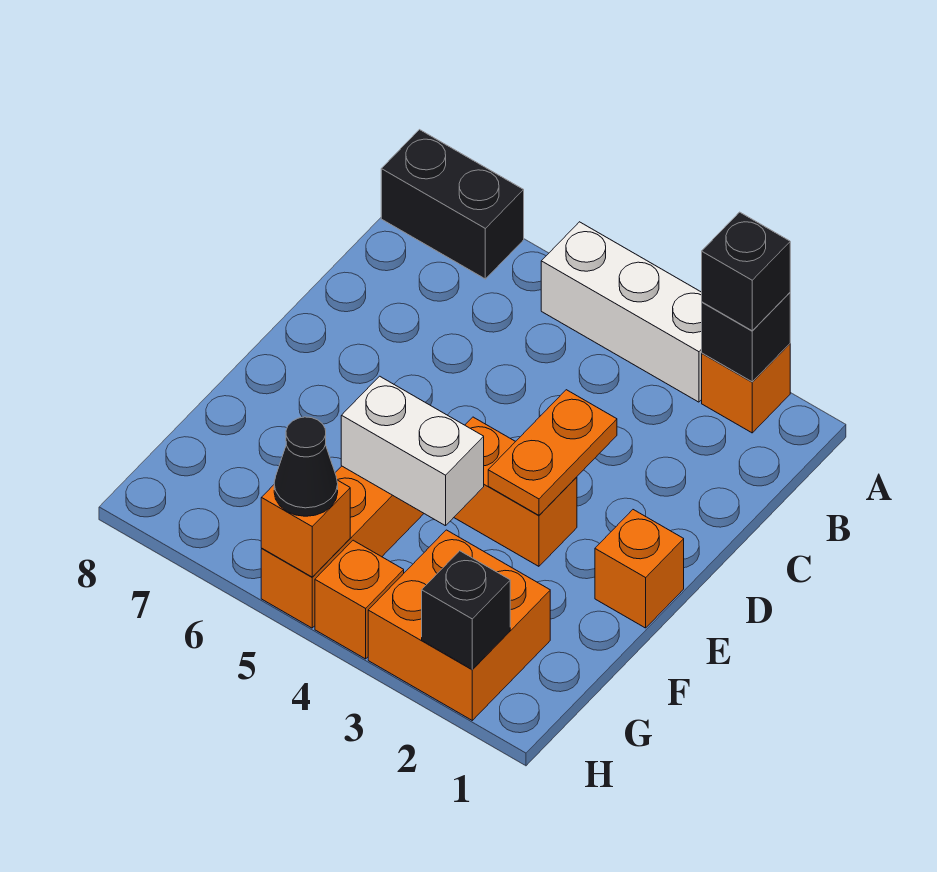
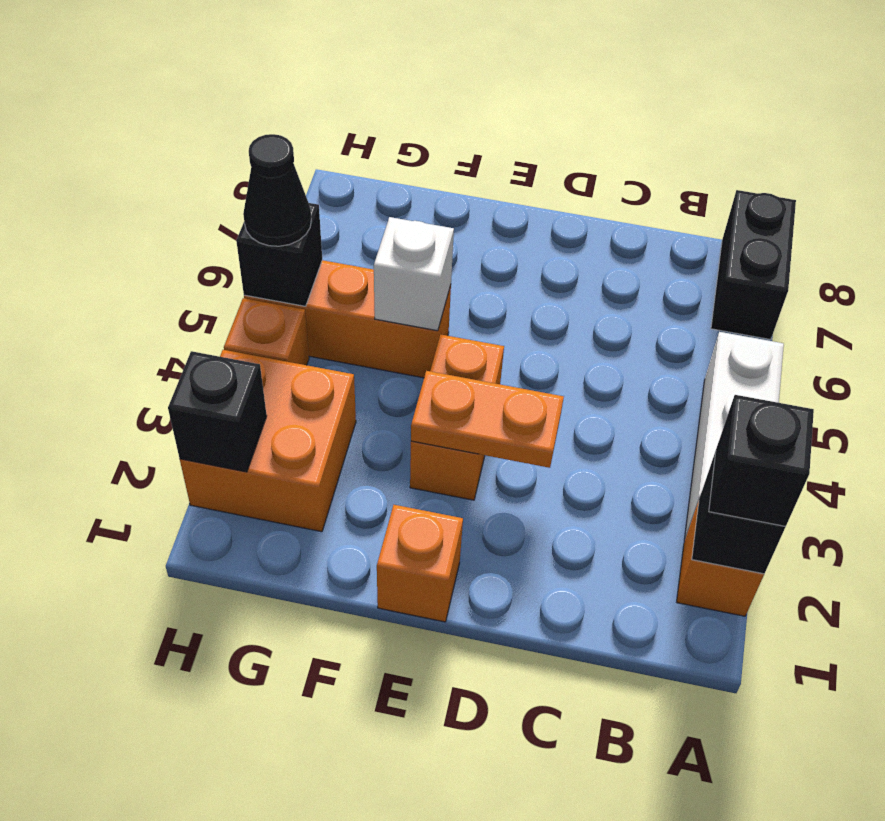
white 1x2 brick [341,376,484,526] -> white 1x1 brick [374,217,454,331]
orange 1x1 brick [261,480,350,577] -> black 1x1 brick [236,203,322,306]

